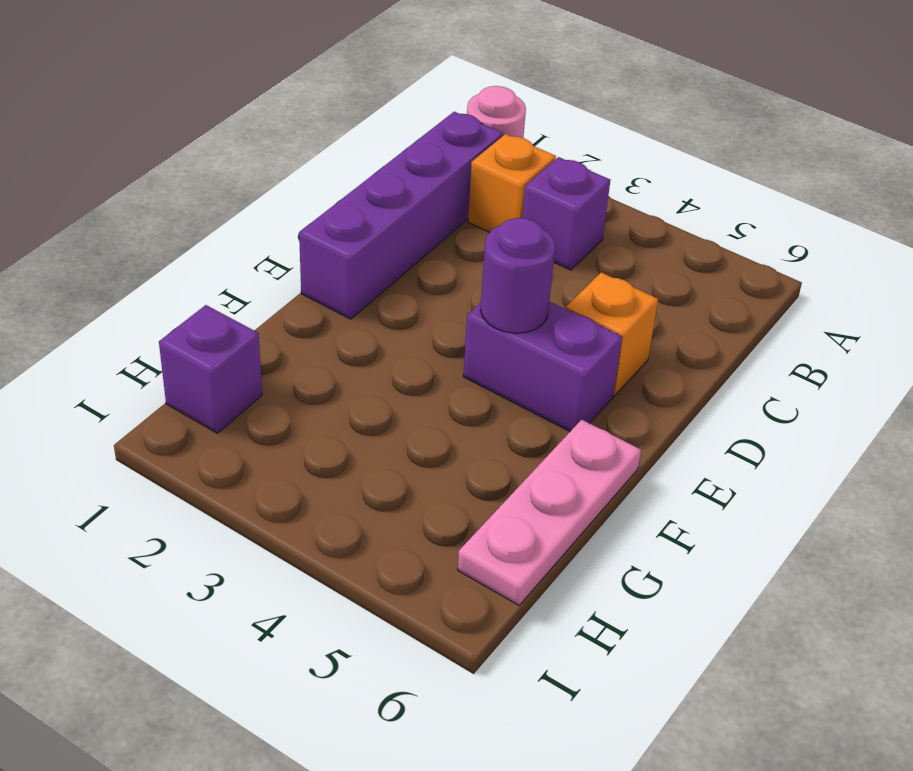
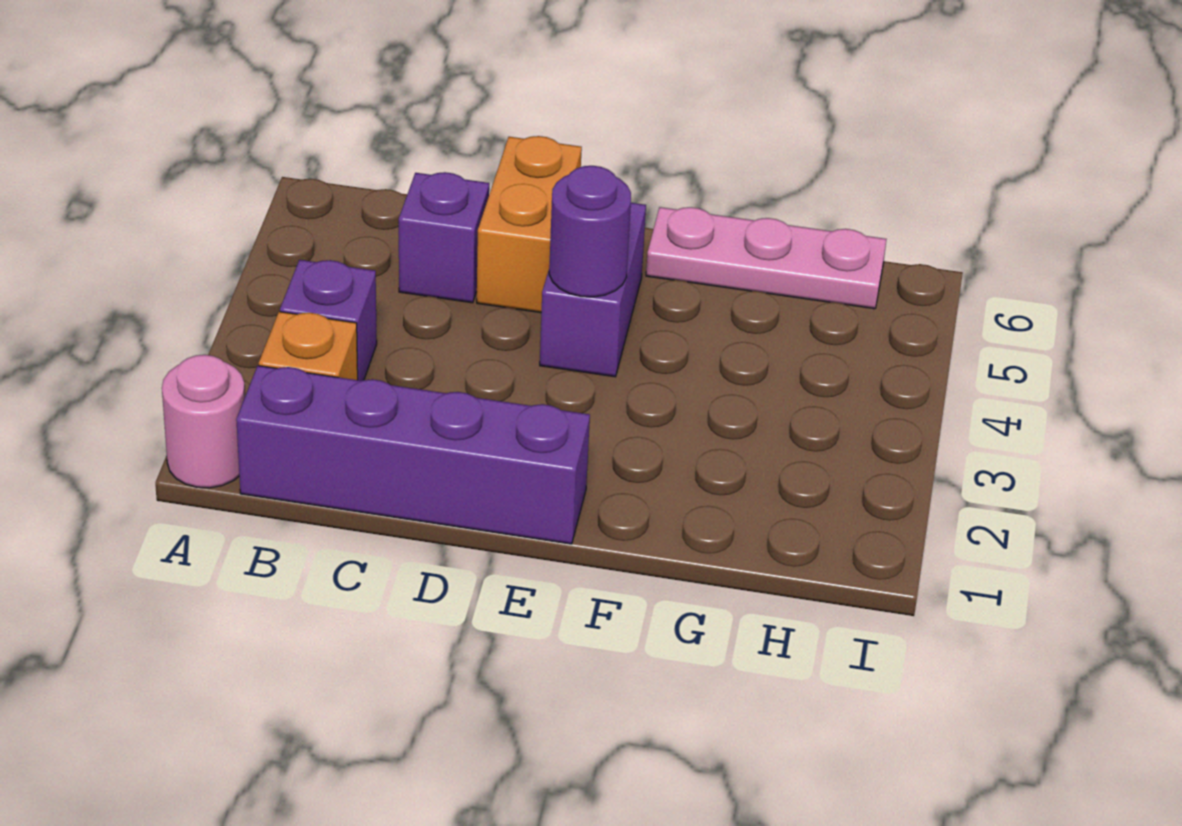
orange 1x1 brick [566,272,658,396] -> orange 1x2 brick [477,136,582,313]
purple 1x1 brick [159,305,262,433] -> purple 1x1 brick moved to [399,172,489,303]

